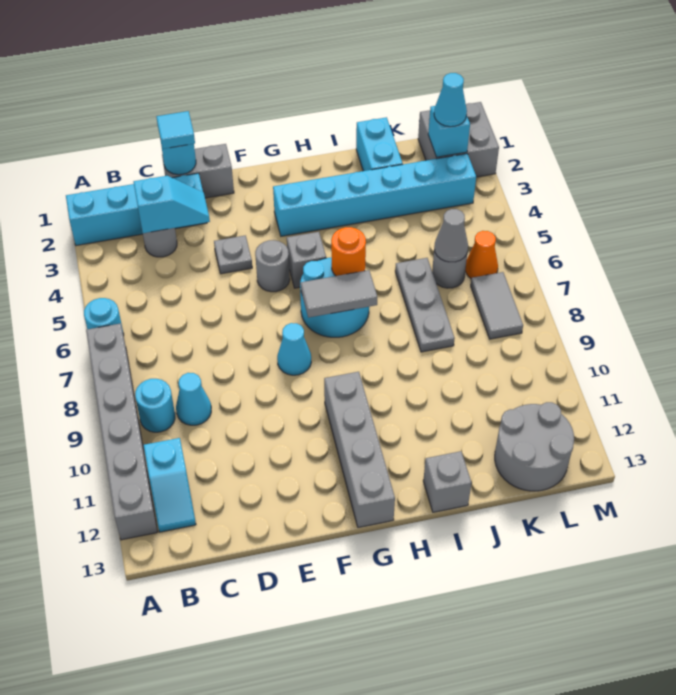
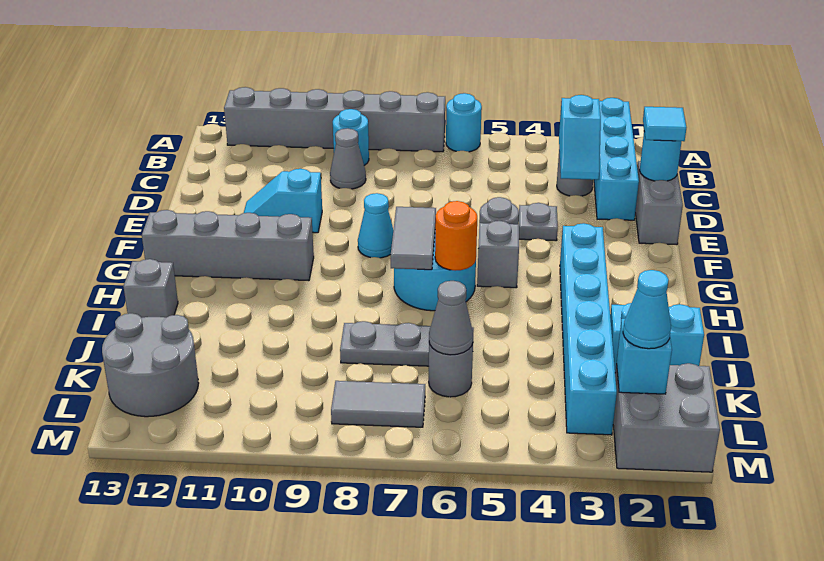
cyan 1x2 slope [144,438,196,532] -> cyan 1x2 slope moved to [244,169,322,233]
cyan 1x1 cone [176,373,211,425] -> grey 1x1 cone [330,128,366,189]
orange 1x1 cone [465,231,498,278] -> none

